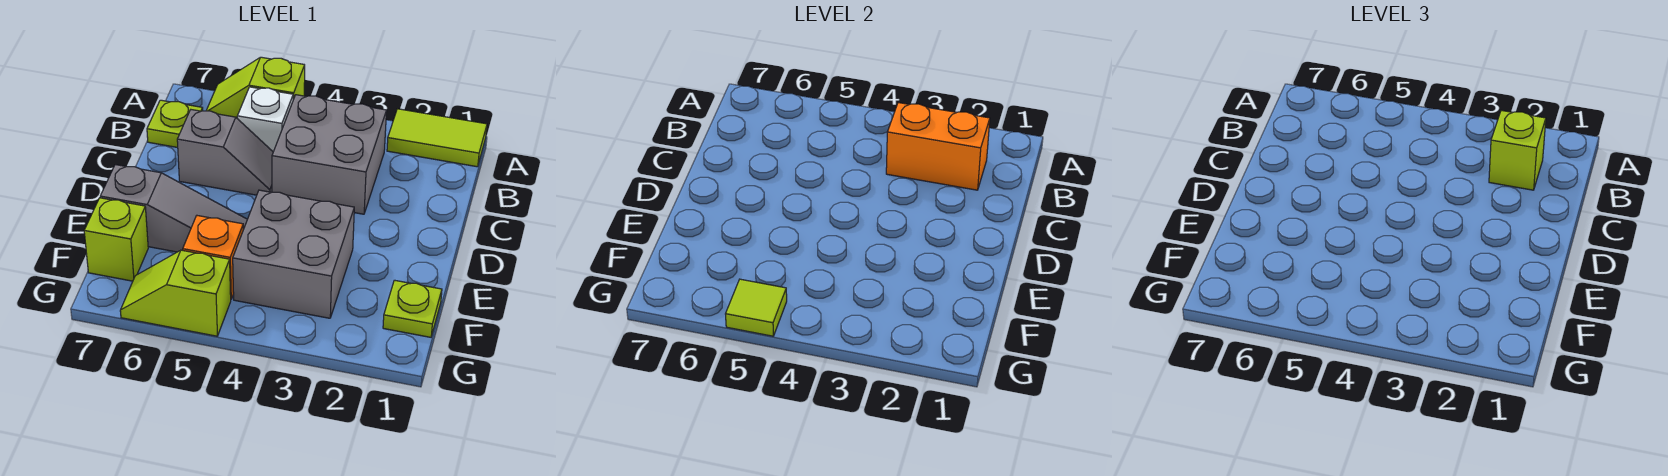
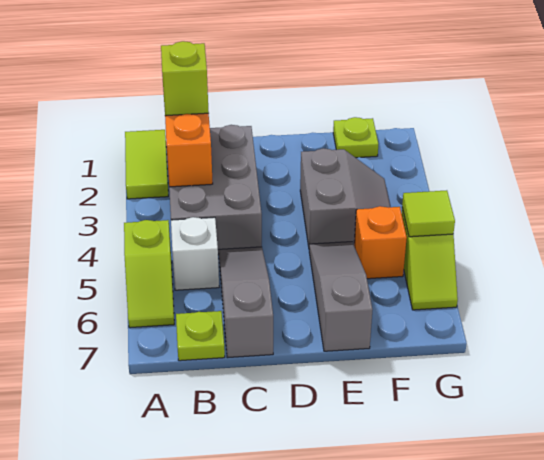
grey 2x2 brick [272,95,387,214] -> grey 2x3 brick [169,125,262,255]
grey 1x2 slope [177,110,273,195] -> grey 1x3 slope [219,247,273,358]
grey 2x2 brick [233,190,354,318] -> grey 2x2 slope [300,148,390,246]
lime 1x1 brick [84,198,148,281] -> none

